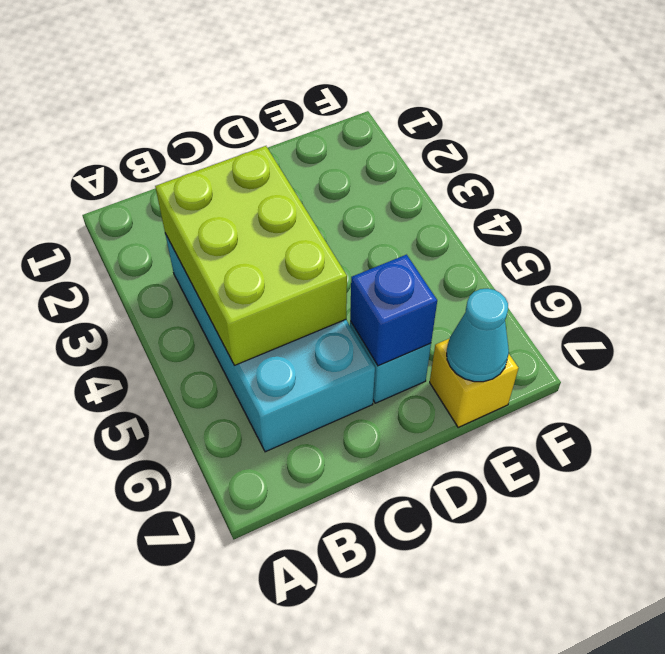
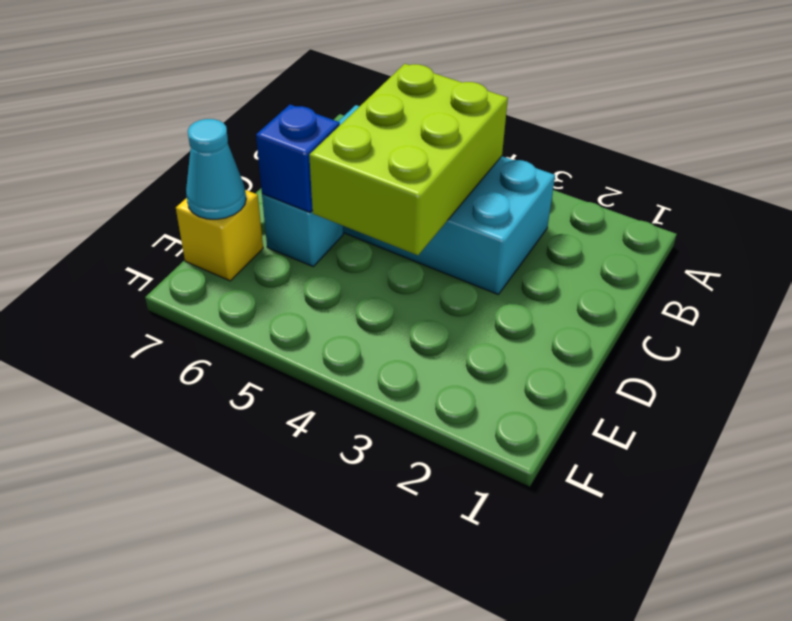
lime 2x3 brick [155,146,347,365] -> lime 2x3 brick turned to [309,64,508,255]

